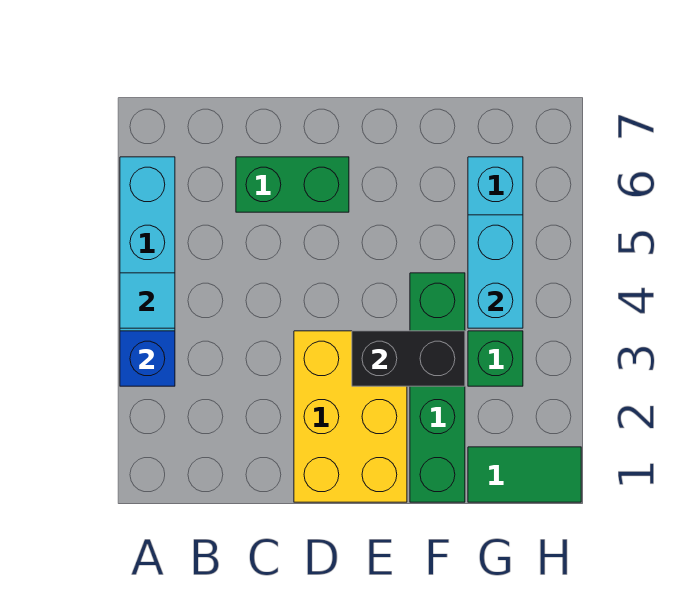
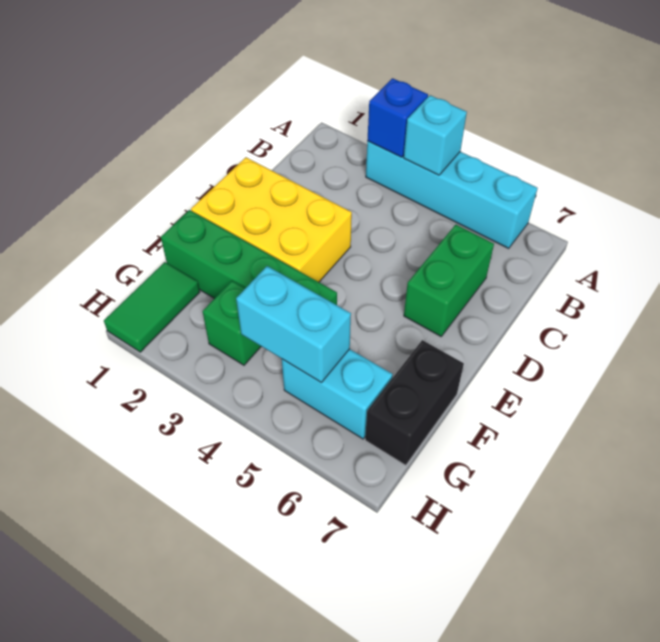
cyan 1x1 tile [120,273,175,328] -> cyan 1x1 brick [404,95,467,175]
black 1x2 brick [352,331,465,386] -> black 1x2 brick moved to [365,340,464,465]

